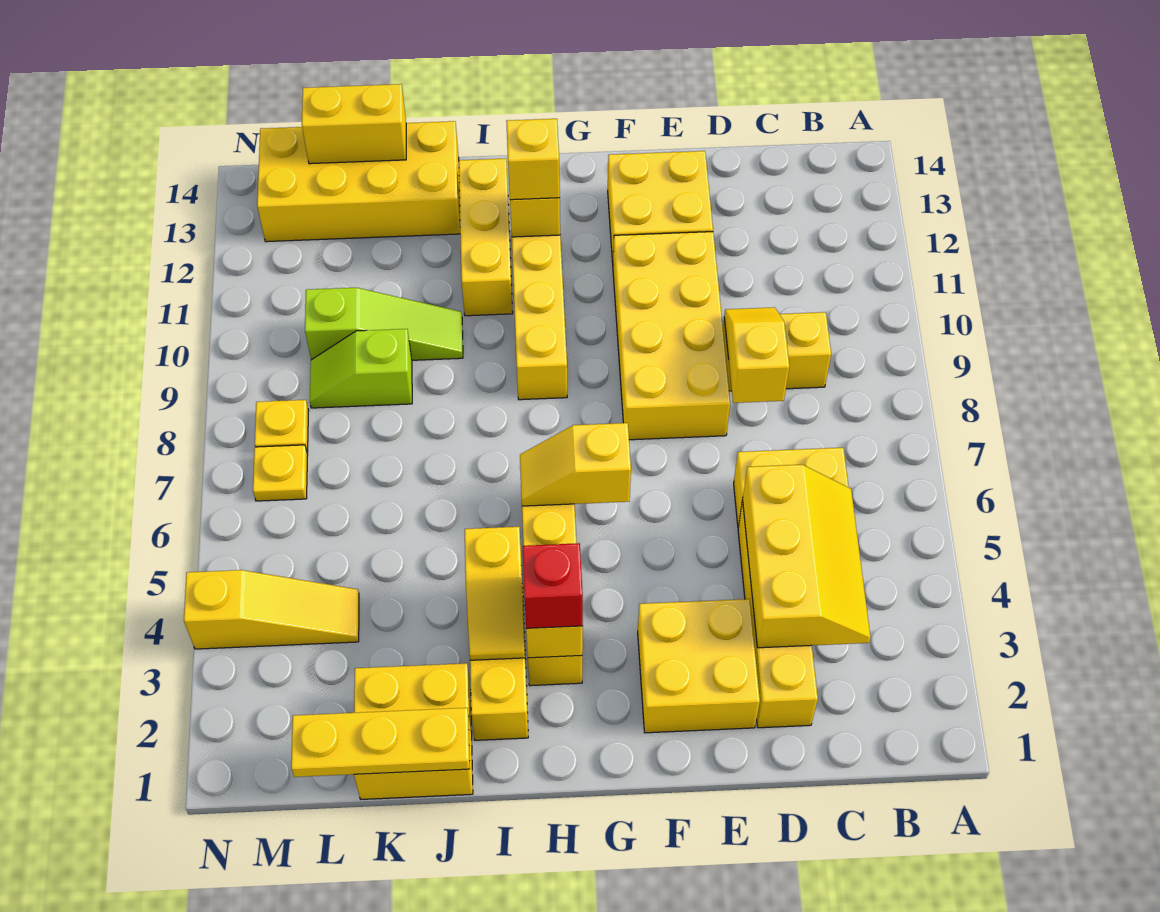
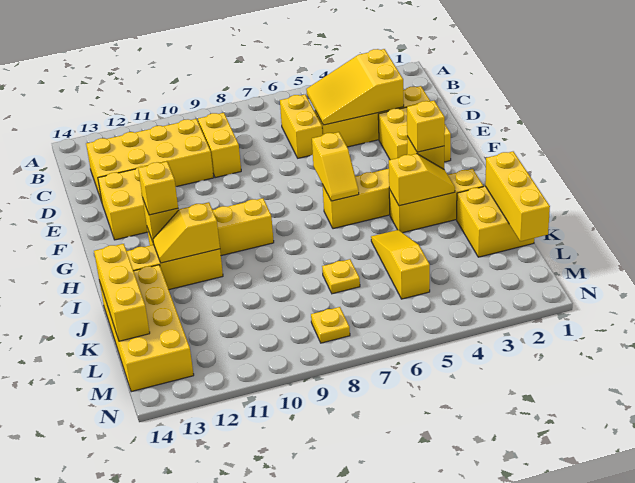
yellow 2x3 slope [743,465,871,648] -> yellow 2x3 slope turned to [306,49,404,125]
yellow 1x2 slope [724,307,790,403] -> yellow 1x2 slope moved to [153,202,220,263]
yellow 2x4 brick [613,232,730,440] -> yellow 2x4 brick moved to [86,119,214,202]
red 1x1 brick [523,543,583,628] -> yellow 1x1 brick [407,101,445,152]
yellow 1x3 plate [291,708,470,777] -> yellow 1x3 brick [485,152,550,241]
lime 1x3 slope [305,288,463,360] -> none
lime 1x2 slope [310,329,412,408] -> none
yellow 1x2 brick [302,84,406,164] -> yellow 1x3 brick [94,244,150,341]
yellow 1x3 slope [184,570,359,649] -> yellow 1x3 slope moved to [371,230,430,299]
yellow 1x1 plate [253,445,308,501] -> yellow 1x1 plate moved to [322,259,360,294]

